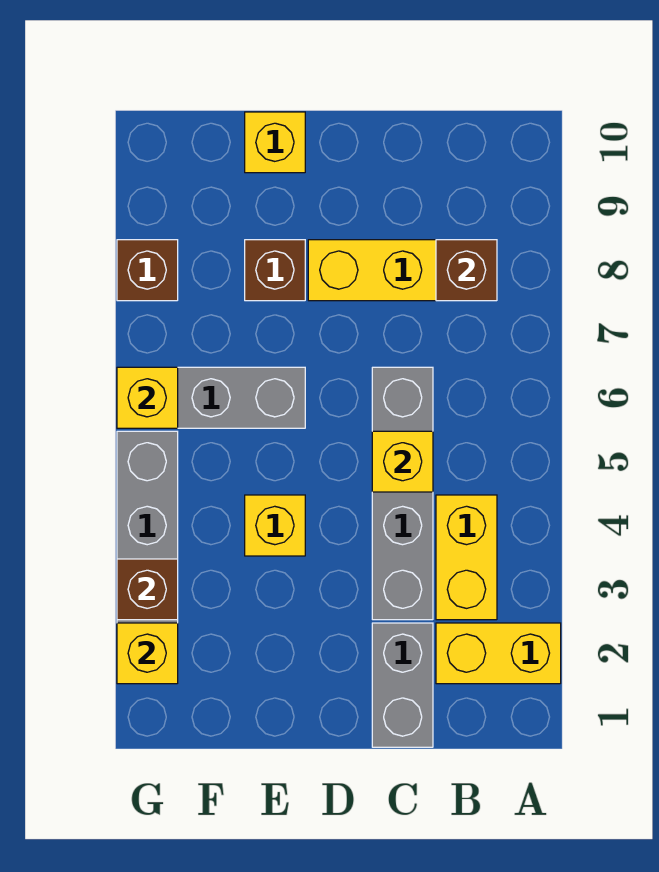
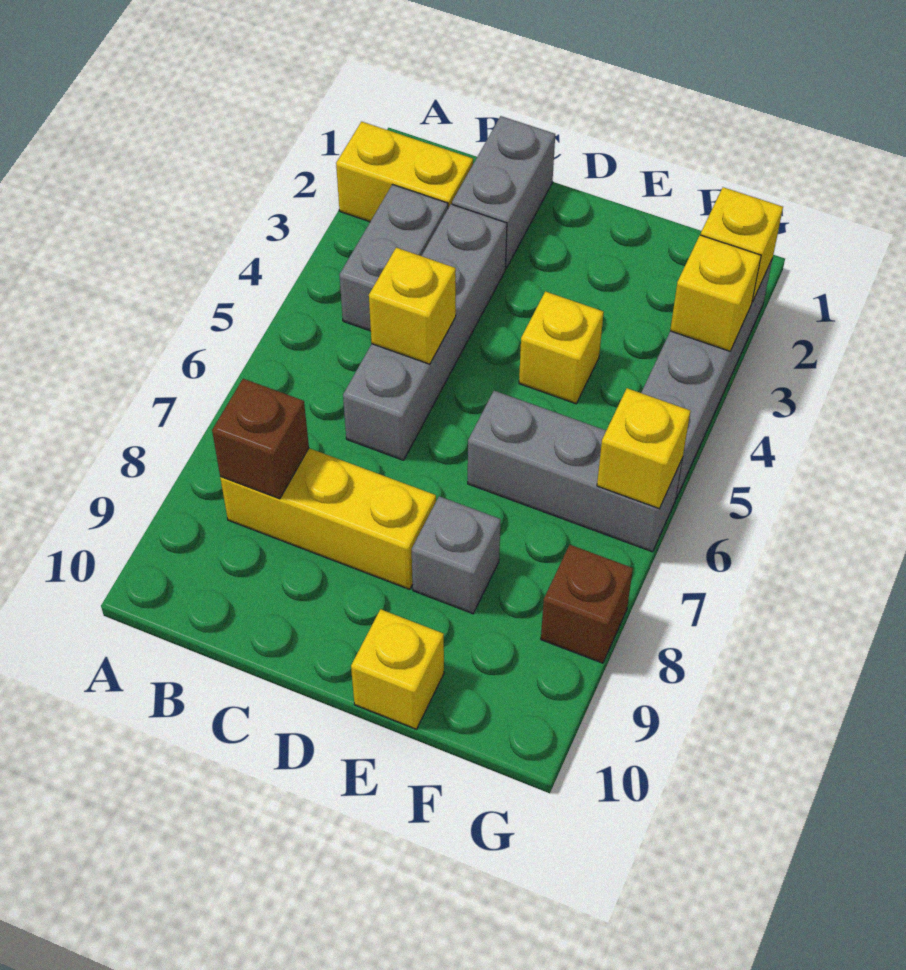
yellow 1x2 brick [436,495,497,620] -> grey 1x2 brick [339,185,448,331]
brown 1x1 brick [245,240,305,301] -> grey 1x1 brick [412,496,501,614]
brown 1x1 brick [117,559,178,620] -> yellow 1x1 brick [670,235,761,351]

